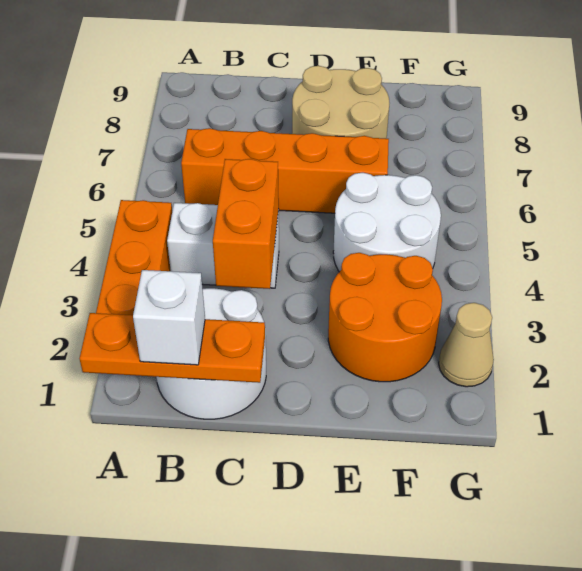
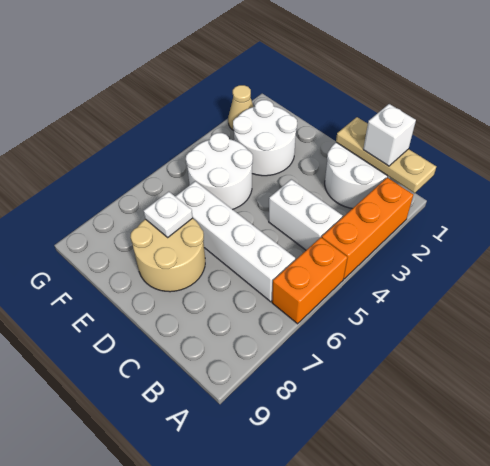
orange 1x3 plate [80,313,265,383] -> tan 1x3 plate [336,117,436,193]
orange 1x4 brick [181,128,389,213] -> white 1x4 brick [175,181,295,302]
orange 1x2 brick [213,159,279,289] -> orange 1x2 brick moved to [272,237,348,324]
orange 2x2 round brick [328,253,442,382] -> white 2x2 round brick [233,100,297,176]
none -> white 1x1 plate [144,192,193,237]

